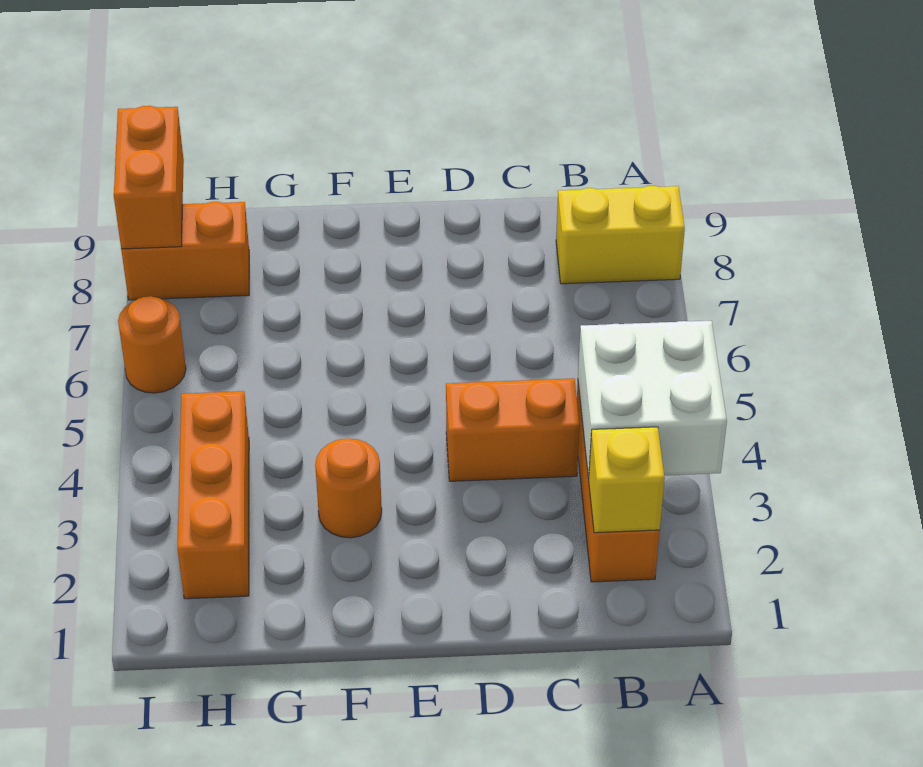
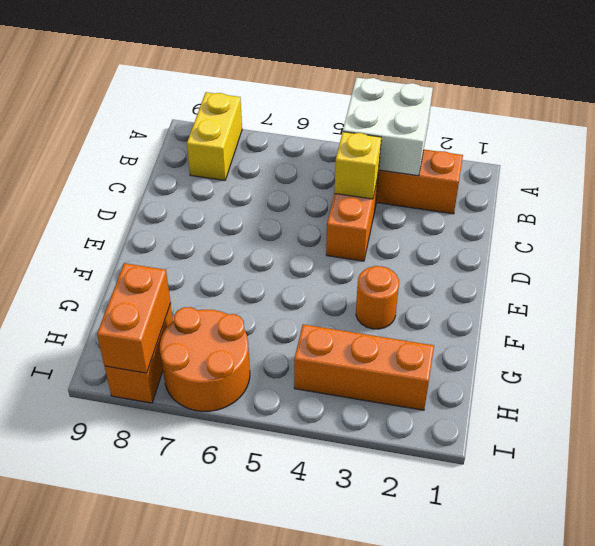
yellow 1x1 brick [589,427,665,533] -> yellow 1x1 brick moved to [334,132,381,199]
orange 1x1 round brick [118,296,186,393] -> orange 2x2 round brick [160,307,250,411]
orange 1x2 brick [114,106,184,249] -> orange 1x2 brick turned to [97,263,171,373]

